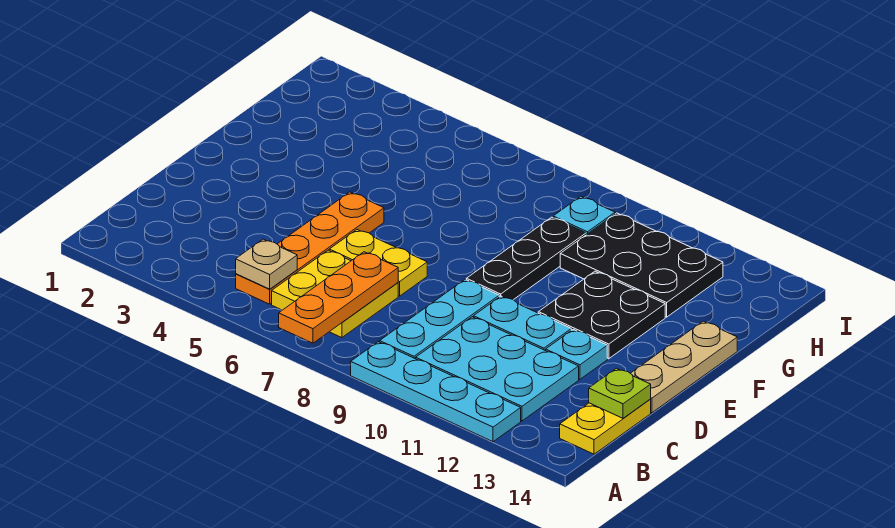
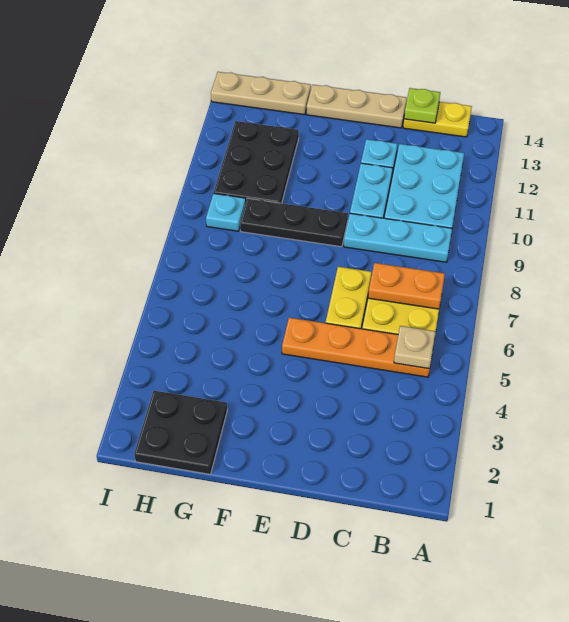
orange 1x3 plate [279,252,398,343] -> orange 1x2 plate [368,263,445,309]
cyan 1x4 plate [351,342,521,442] -> none
black 2x2 plate [538,271,665,359] -> black 2x2 plate moved to [134,391,227,474]
none -> tan 1x3 plate [211,72,311,115]

